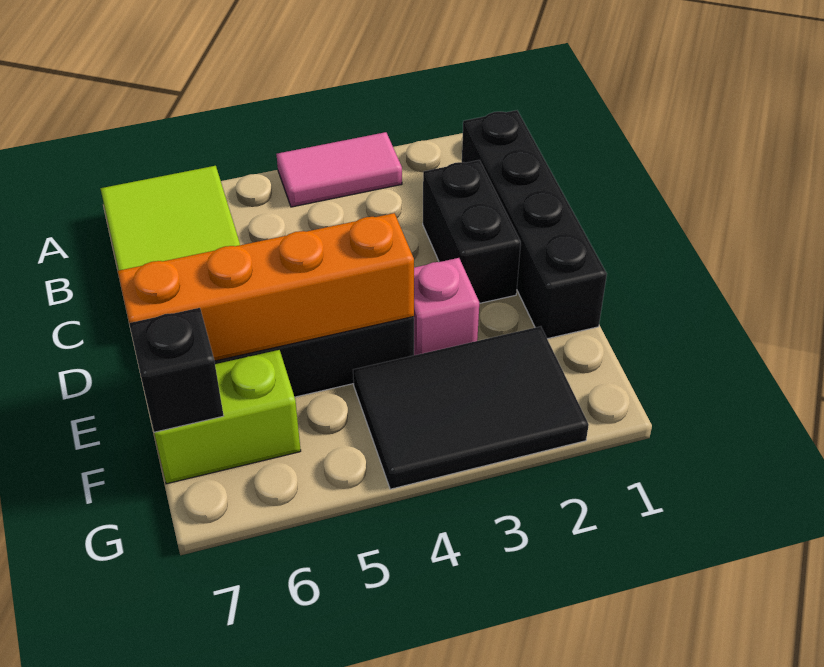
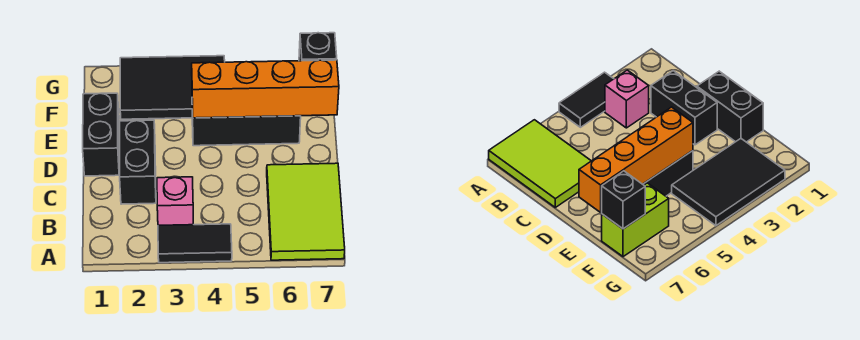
pink 1x2 tile [277,132,402,207] -> black 1x2 tile [158,224,232,263]
black 1x4 brick [462,110,607,339] -> black 1x2 brick [83,93,119,176]
pink 1x1 brick [414,258,479,355] -> pink 1x1 brick moved to [157,177,193,225]

